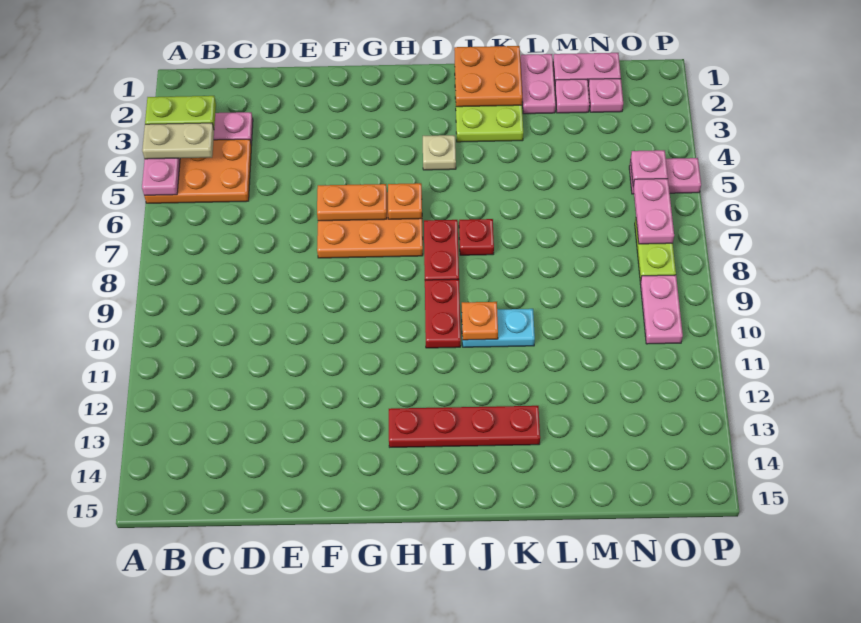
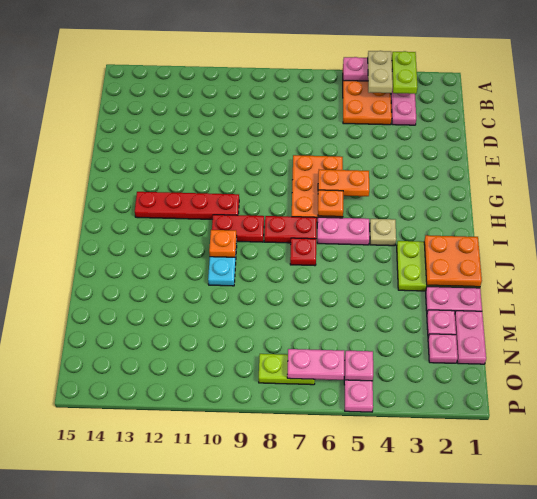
orange 1x2 plate [317,184,387,221] -> orange 1x2 plate turned to [318,170,369,196]
red 1x4 plate [389,406,540,447] -> red 1x4 plate turned to [135,192,239,219]
pink 1x2 plate [640,275,683,344] -> pink 1x2 plate moved to [317,217,370,245]

